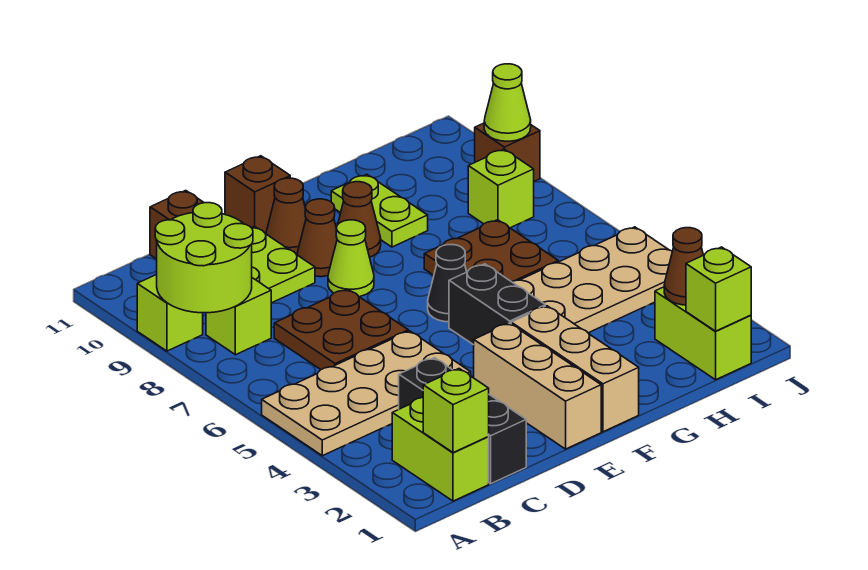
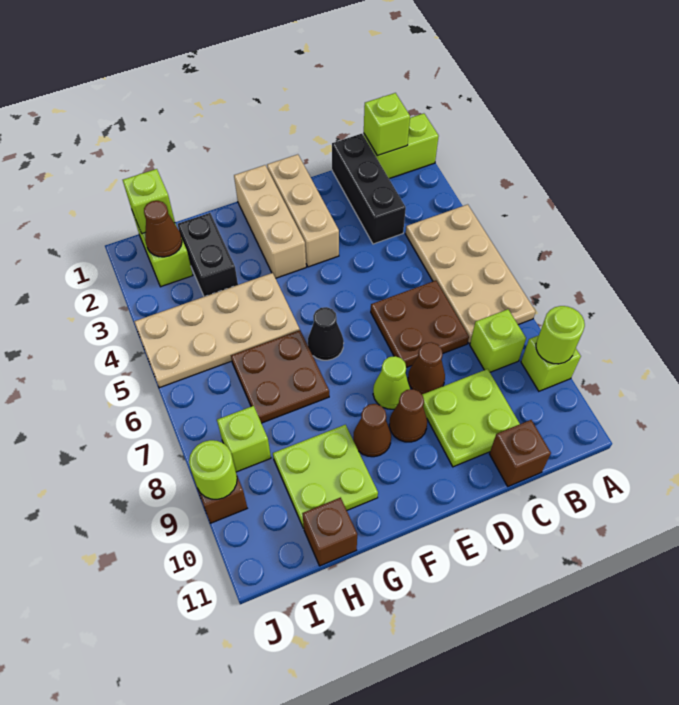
tan 2x4 plate [262,331,471,456] -> tan 2x4 plate turned to [406,204,536,343]
lime 2x2 round brick [155,203,253,313] -> lime 1x1 round brick [536,306,585,364]
lime 1x2 brick [392,398,489,501] -> lime 1x2 brick turned to [364,113,439,179]
brown 1x1 cone [266,178,306,255] -> brown 1x1 cone moved to [408,342,445,394]
brown 1x1 brick [225,156,290,234] -> brown 1x1 brick moved to [302,498,357,566]
black 1x2 brick [449,264,545,345] -> black 1x2 brick moved to [178,213,238,297]
lime 1x2 plate [331,174,428,247] -> lime 2x2 plate [273,425,378,528]
lime 1x1 cone [484,64,531,141] -> lime 1x1 round brick [189,440,237,499]

